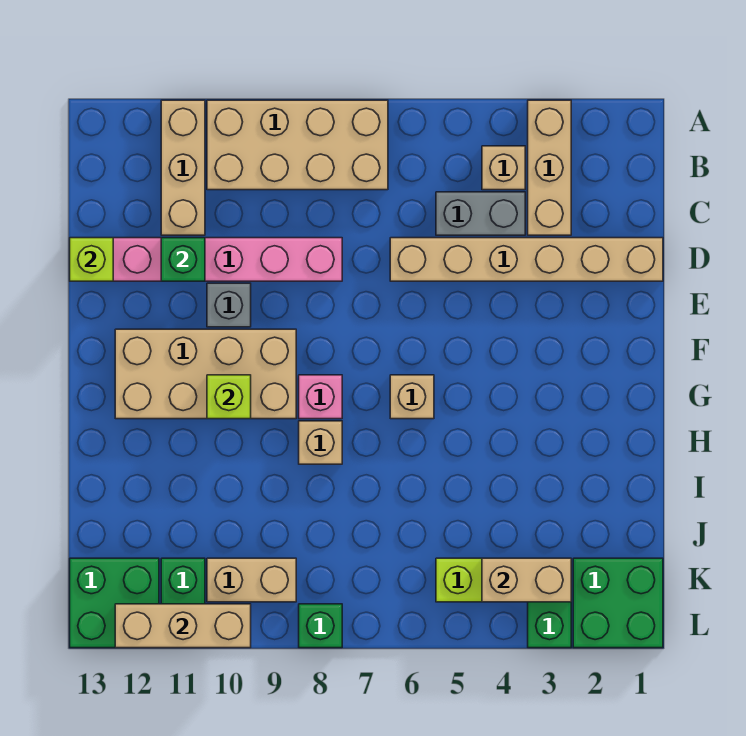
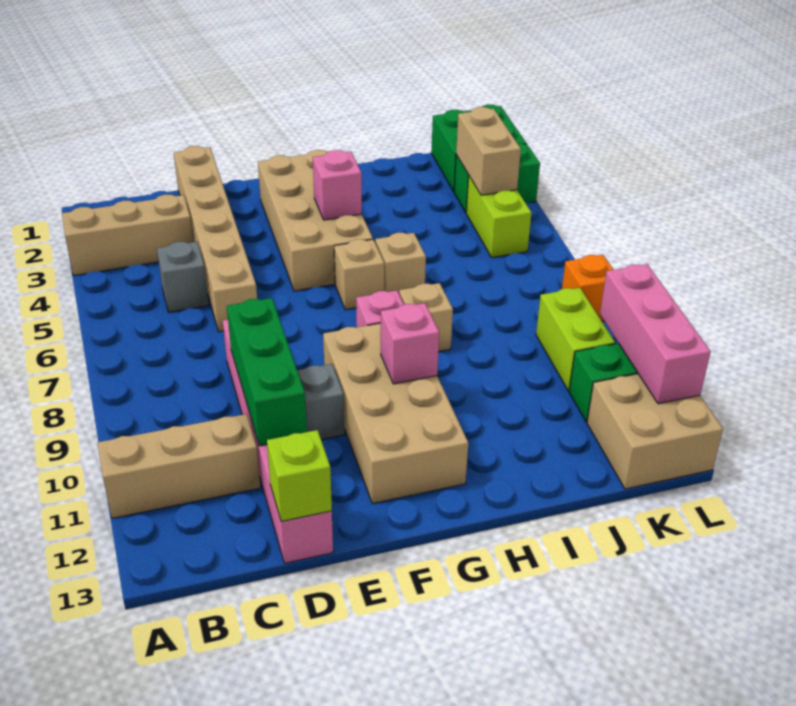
tan 2x4 brick [207,100,388,190] -> tan 2x4 brick moved to [258,150,373,291]
tan 1x1 brick [482,146,525,190] -> tan 1x1 brick moved to [375,233,426,293]
grey 1x2 brick [436,192,525,235] -> grey 1x1 brick [157,242,209,312]
green 1x1 brick [161,238,205,281] -> green 1x3 brick [227,298,307,446]
none -> pink 1x1 brick [313,150,362,220]
lime 1x1 brick [207,375,251,419] -> pink 1x1 brick [381,303,439,384]
tan 1x2 brick [207,558,296,602] -> lime 1x2 brick [536,288,615,391]
green 2x2 brick [70,558,159,648] -> tan 2x2 brick [587,374,723,489]
green 1x1 brick [299,604,342,648] -> orange 1x1 brick [562,255,613,321]
tan 1x3 brick [115,604,251,648] -> pink 1x3 brick [600,264,711,404]

